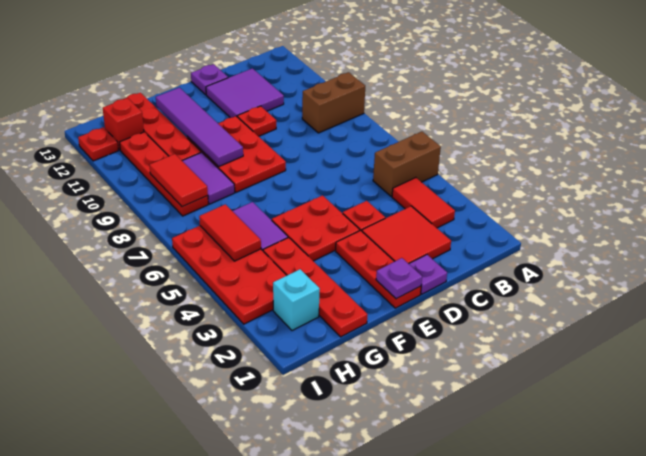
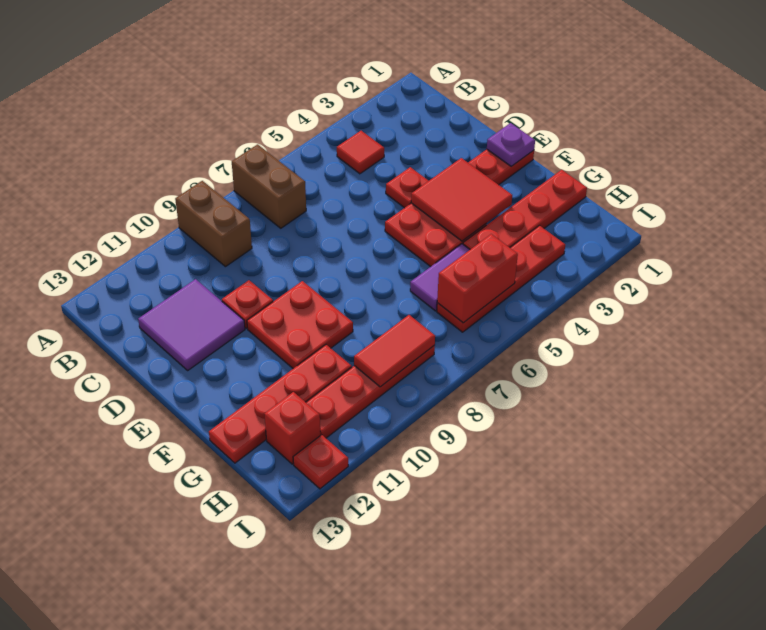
brown 1x2 brick [373,132,441,196] -> brown 1x2 brick moved to [232,144,306,228]
red 1x2 tile [392,178,455,228] -> red 1x1 tile [337,131,384,174]
red 2x2 tile [362,206,451,264] -> red 2x2 tile moved to [411,158,512,241]
purple 1x1 plate [409,255,447,294] -> none
purple 1x1 plate [191,64,228,95] -> none
red 2x3 plate [187,116,286,192] -> red 2x2 plate [247,281,353,369]
purple 1x4 tile [156,88,243,167] -> none
purple 1x2 tile [182,152,235,204] -> none
cyan 1x1 brick [273,269,320,331] -> none
red 2x4 plate [172,226,287,324] -> red 1x4 plate [437,226,565,332]
red 1x2 tile [199,204,261,261] -> red 1x2 brick [437,234,518,323]

